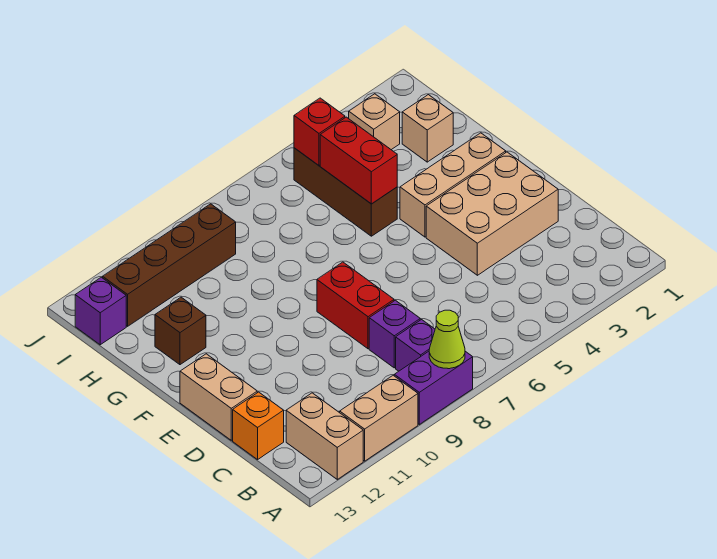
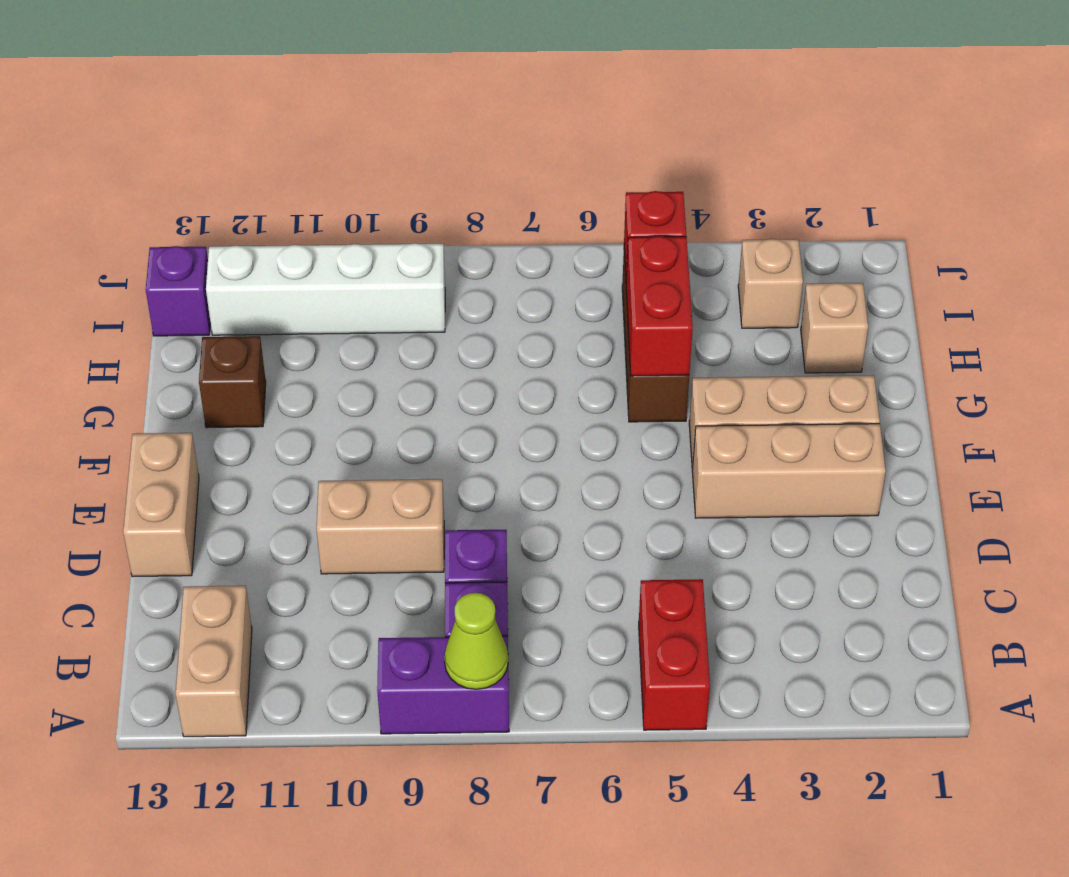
tan 1x2 brick [340,375,418,461] -> tan 1x2 brick moved to [317,479,444,574]
orange 1x1 brick [233,392,284,460] -> none
tan 2x3 brick [426,152,558,275] -> tan 1x3 brick [692,424,886,518]
red 1x2 brick [317,262,394,349] -> red 1x2 brick moved to [639,579,710,730]
brown 1x4 brick [103,204,236,326] -> white 1x4 brick [206,243,445,335]

